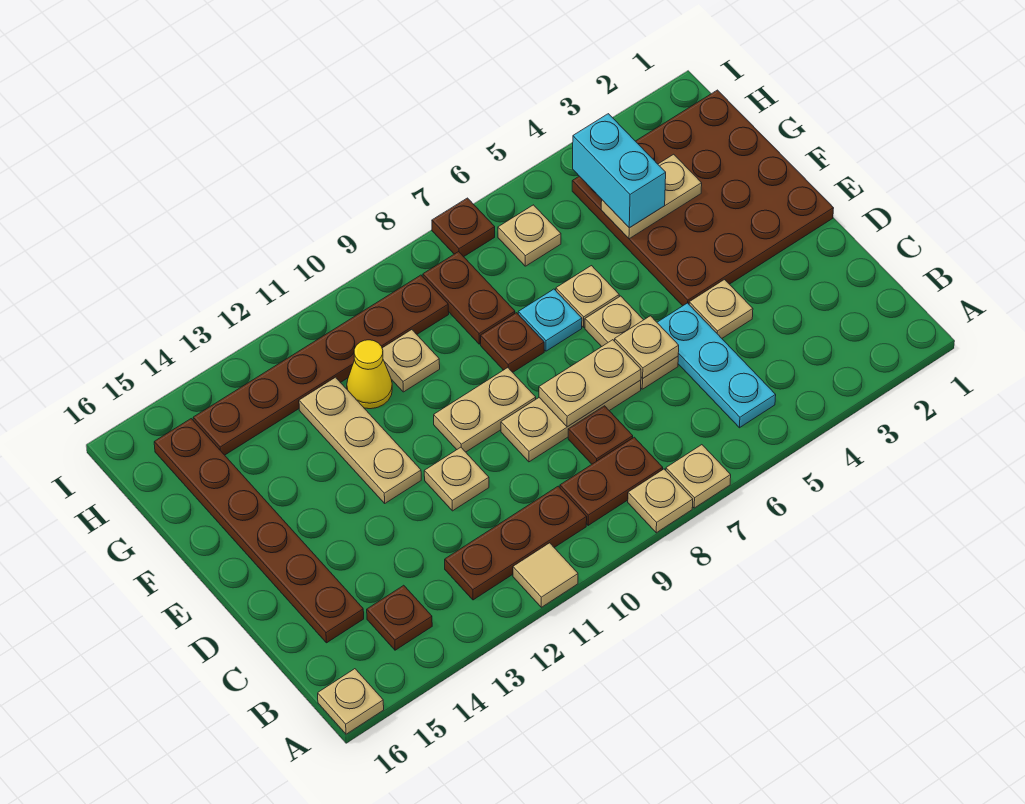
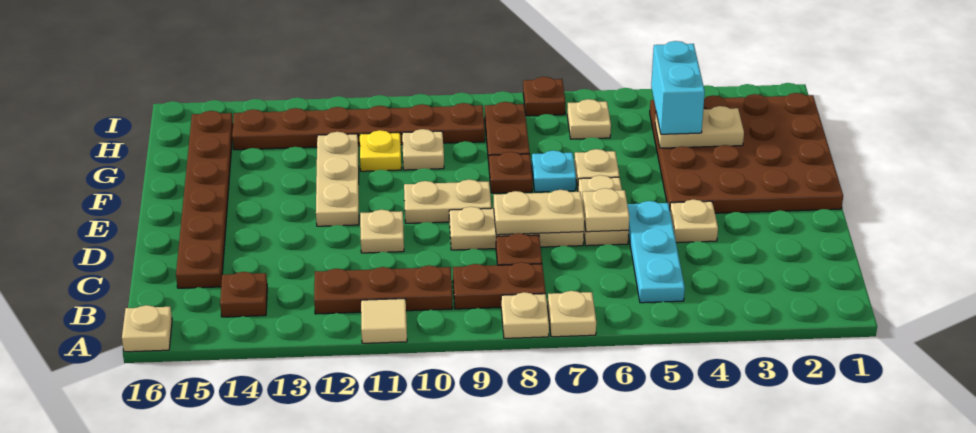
yellow 1x1 cone [347,340,392,409] -> yellow 1x1 plate [360,130,401,171]

